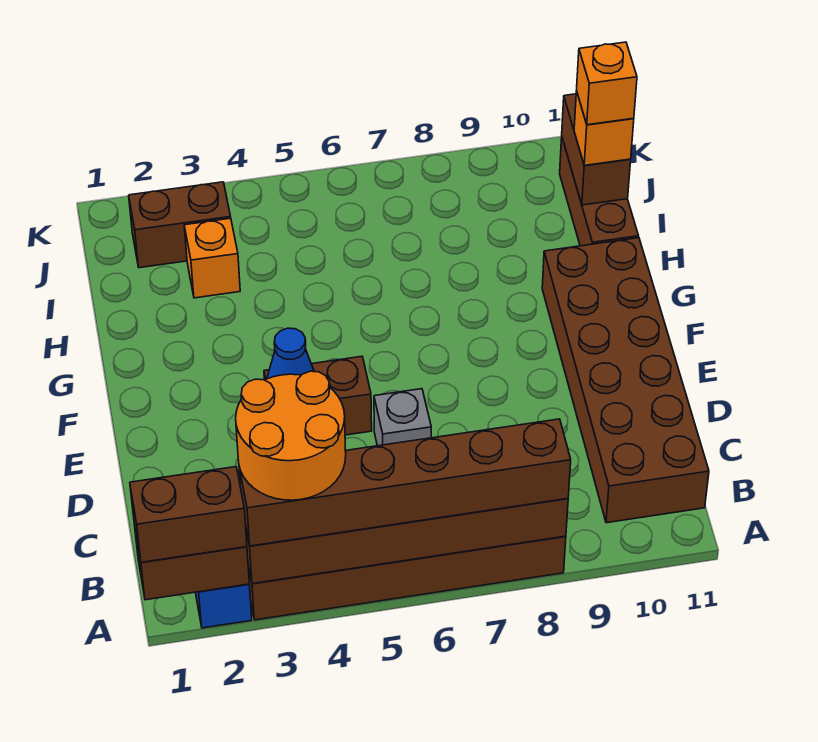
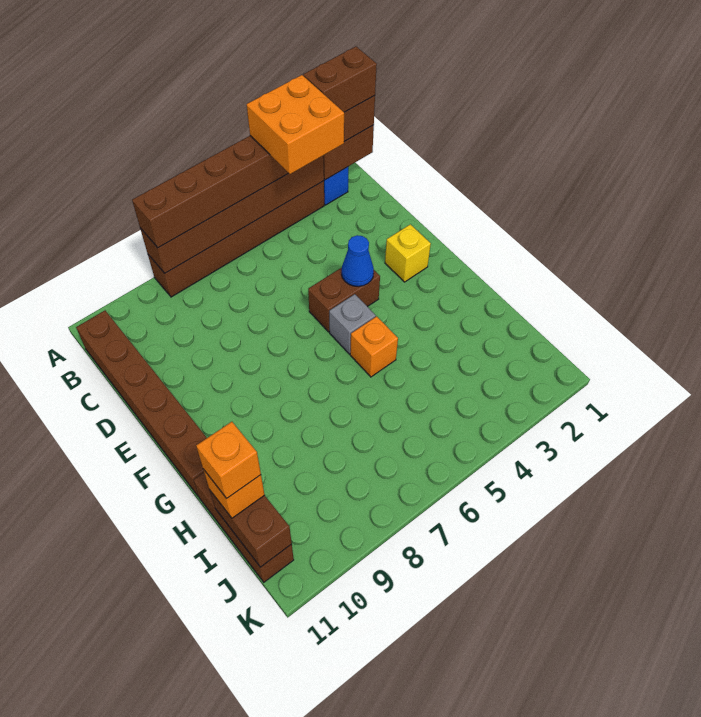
orange 2x2 round brick [236,371,346,500] -> orange 2x2 brick [247,75,344,174]
brown 2x6 brick [542,238,709,523] -> brown 1x6 brick [76,311,207,497]
grey 1x1 brick [374,389,431,446] -> grey 1x1 brick moved to [329,294,376,354]
none -> yellow 1x1 brick [385,224,431,282]
orange 1x1 brick [184,218,240,298] -> orange 1x1 brick moved to [350,316,398,377]
brown 1x2 brick [129,182,231,268] -> brown 1x2 brick moved to [303,47,377,112]

